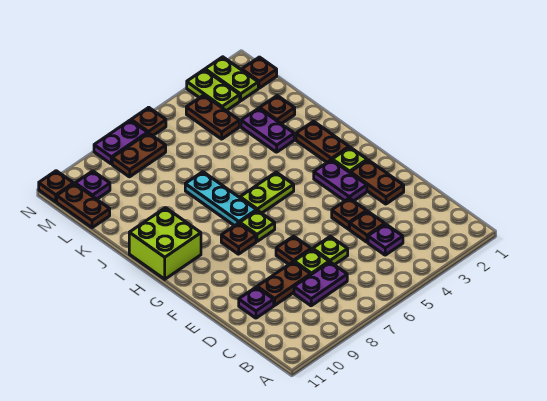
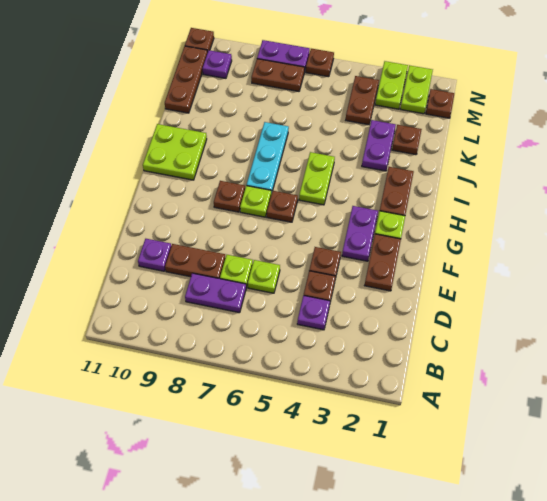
brown 1x1 plate [276,236,311,264] -> brown 1x1 plate moved to [267,191,298,222]
lime 1x2 plate [240,172,294,213] -> lime 1x2 plate turned to [299,152,335,205]
lime 2x2 brick [129,208,201,279] -> lime 2x2 plate [143,124,207,180]
brown 1x2 plate [57,184,110,228] -> brown 1x3 plate [165,46,208,113]

